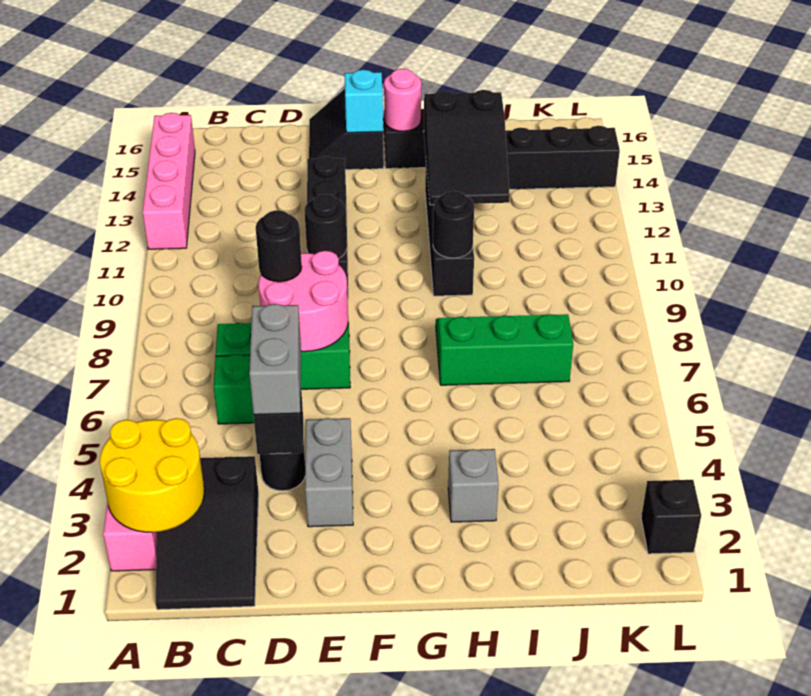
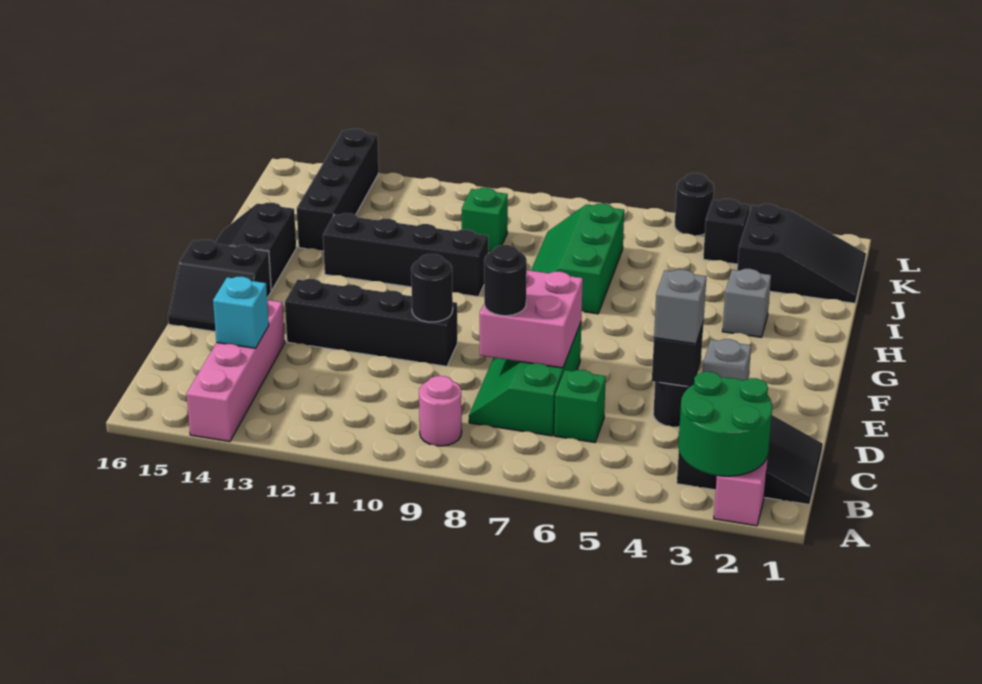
yellow 2x2 round brick [100,418,204,532] -> green 2x2 round brick [678,372,772,476]
pink 1x4 brick [143,113,195,249] -> pink 1x4 brick turned to [187,300,285,442]
grey 1x2 brick [249,304,301,415] -> grey 1x1 brick [654,270,706,344]
pink 2x2 round brick [259,251,348,352] -> pink 2x2 brick [480,270,583,368]
grey 1x2 brick [305,418,353,527] -> grey 1x1 brick [703,339,751,380]
cyan 1x1 brick [345,70,383,133] -> cyan 1x1 brick moved to [213,277,269,348]
pink 1x1 round brick [384,69,421,131] -> pink 1x1 round brick moved to [419,376,462,446]
black 1x1 round brick [433,191,474,258] -> black 1x1 round brick moved to [675,173,714,236]
black 2x3 slope [424,90,510,205] -> black 2x3 slope moved to [737,204,866,303]
none -> green 1x1 brick [462,188,508,252]
black 1x1 brick [641,480,701,554] -> black 1x1 brick moved to [703,199,750,264]

